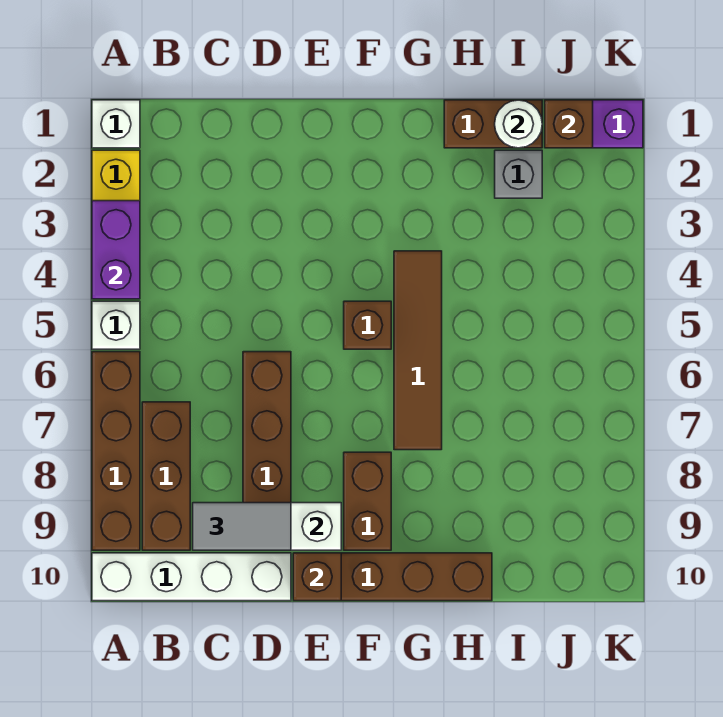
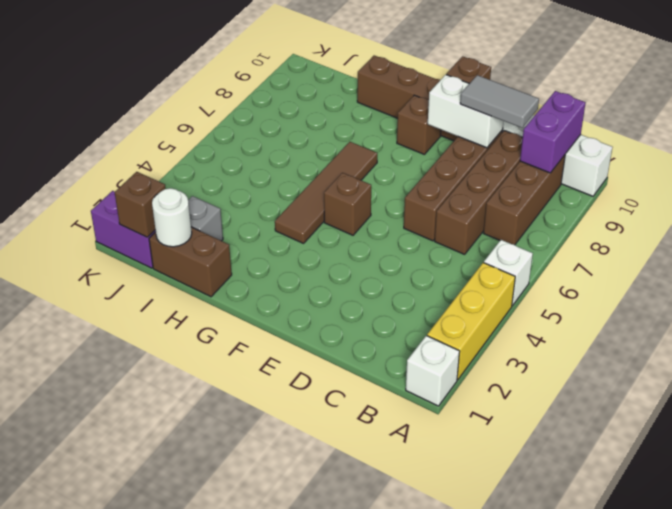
purple 1x2 brick [92,201,140,299] -> purple 1x2 brick moved to [520,91,586,173]
brown 1x4 brick [92,352,140,550] -> brown 1x4 brick moved to [435,130,523,254]
brown 1x2 brick [344,452,391,550] -> brown 1x1 brick [397,95,441,155]

